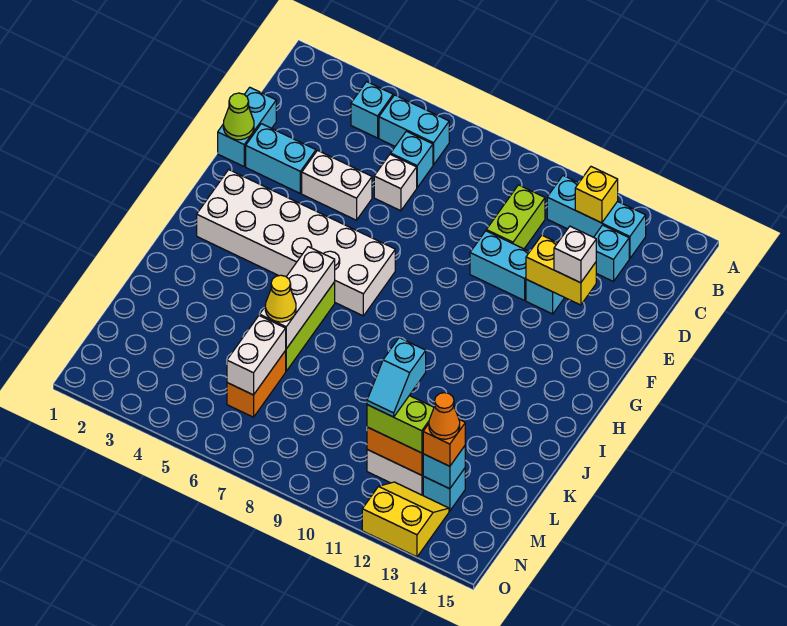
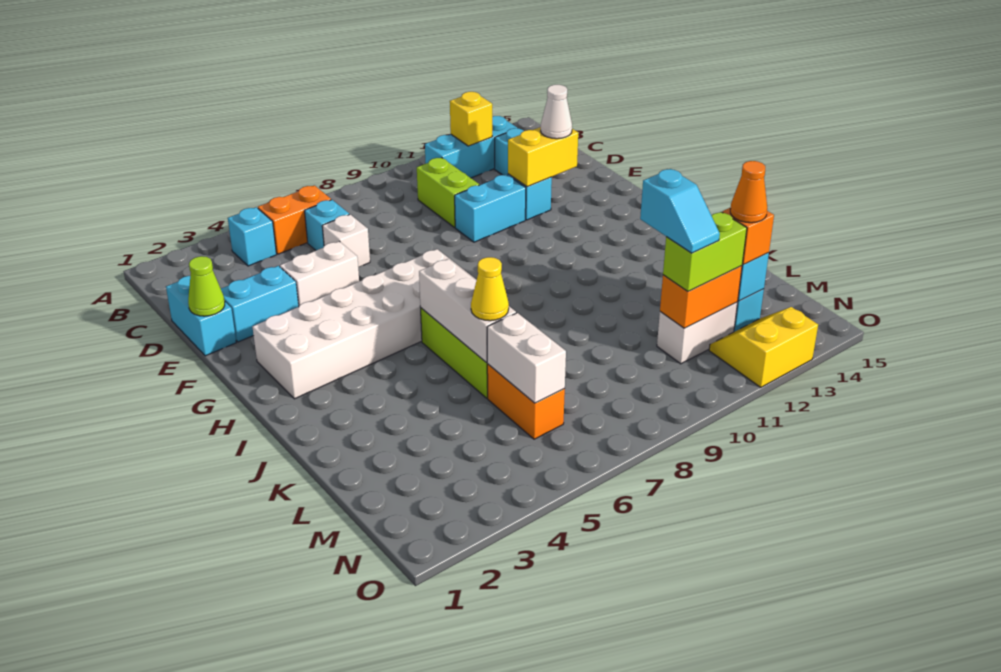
cyan 1x2 brick [379,95,449,165] -> orange 1x2 brick [258,185,331,254]
white 1x1 brick [554,226,596,283] -> white 1x1 cone [541,85,572,139]

